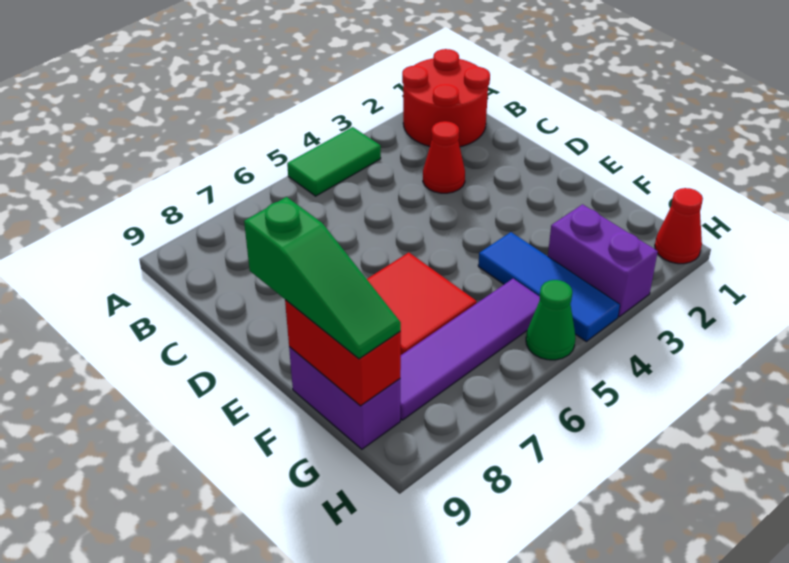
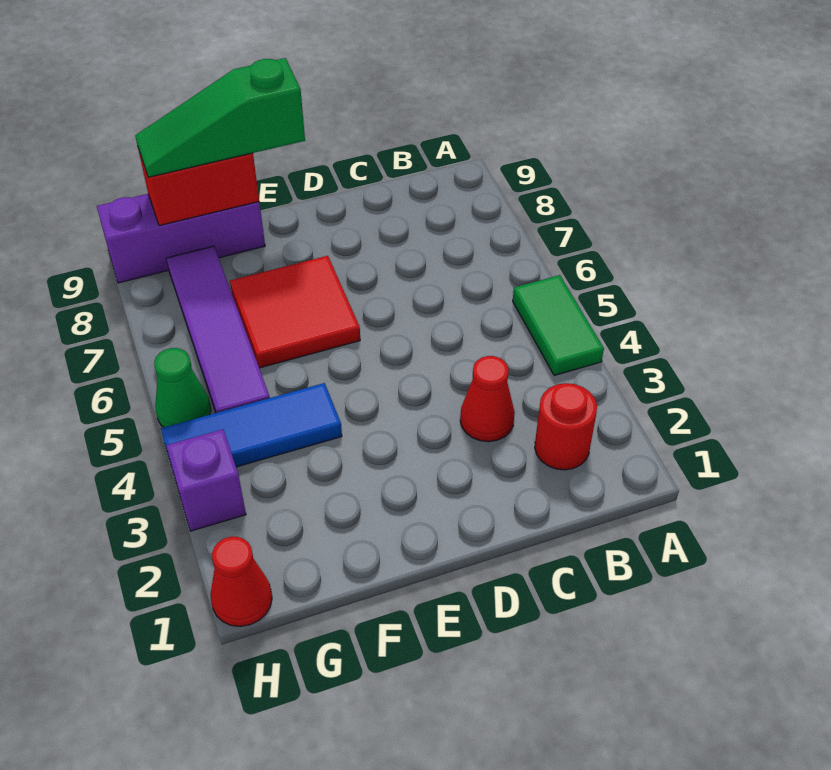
red 2x2 round brick [402,49,490,147] -> red 1x1 round brick [535,383,597,470]
purple 1x2 brick [289,347,400,449] -> purple 1x3 brick [97,194,265,283]
purple 1x2 brick [548,204,658,317] -> purple 1x1 brick [166,429,246,531]

